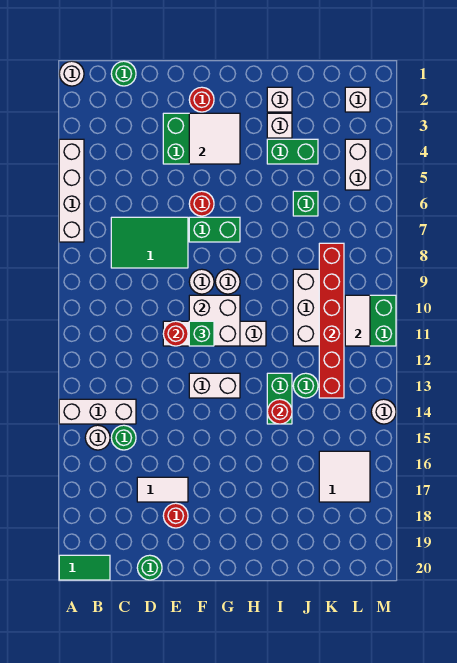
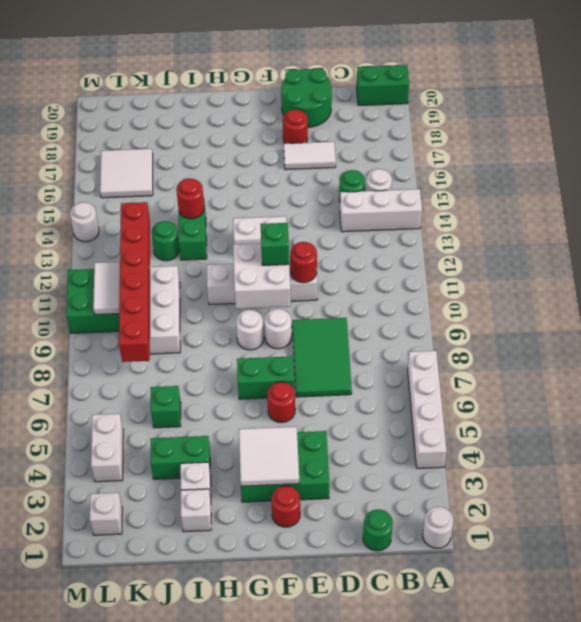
green 1x2 tile [59,555,110,580] -> green 1x2 brick [357,65,409,105]
green 2x3 tile [111,217,188,268] -> green 2x3 tile turned to [292,318,352,397]
green 1x1 round brick [137,555,162,580] -> green 2x2 round brick [281,68,332,127]

